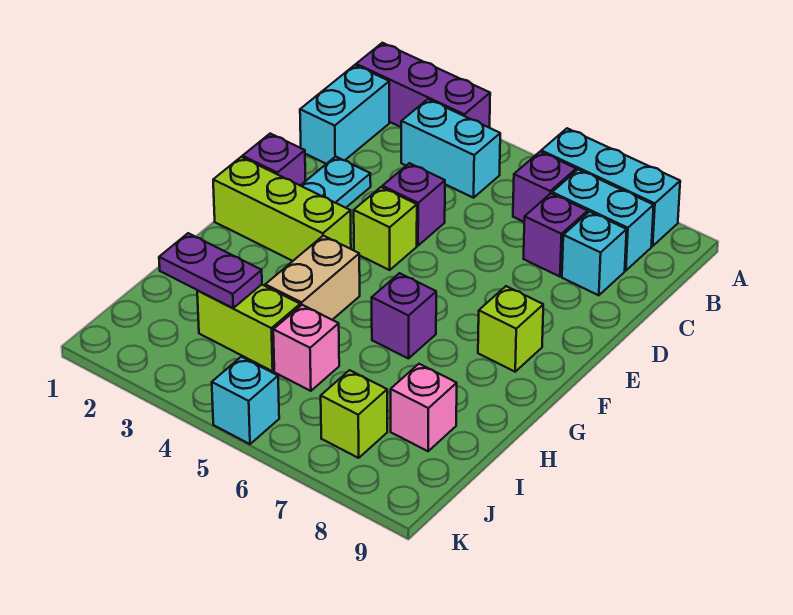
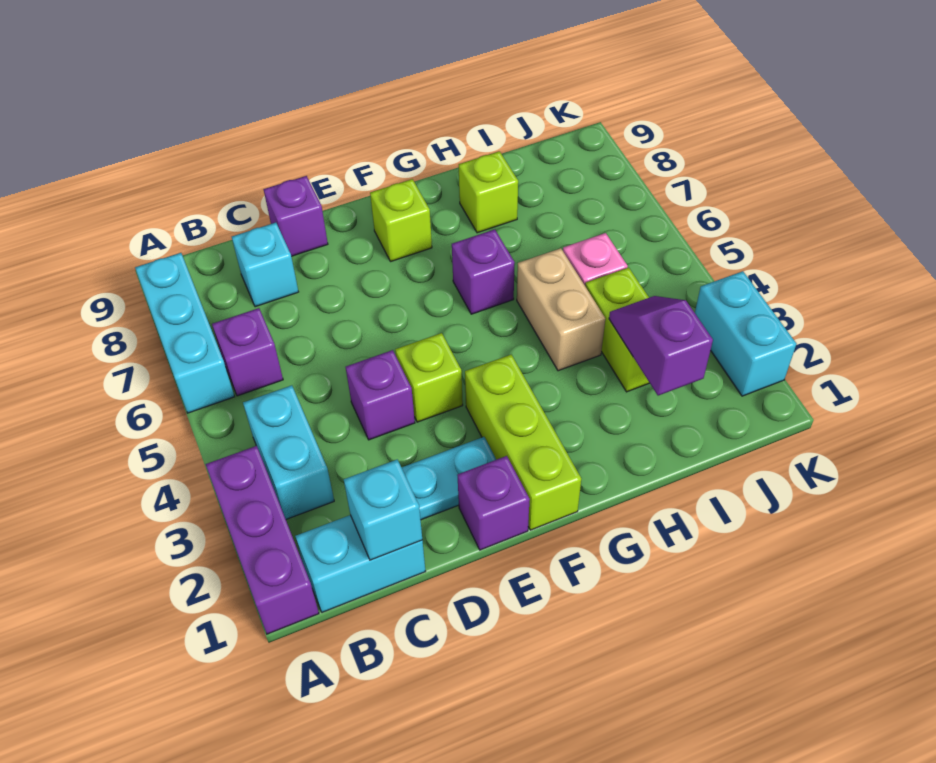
cyan 1x2 brick [552,170,654,271] -> cyan 1x2 brick moved to [695,271,797,396]
purple 1x1 brick [524,194,588,277] -> purple 1x1 brick moved to [263,176,328,256]
tan 1x2 brick [265,236,360,320] -> tan 1x2 brick turned to [517,248,605,371]
purple 1x2 plate [159,233,262,308] -> purple 1x2 slope [609,296,713,396]
pink 1x1 brick [391,364,457,451] -> none
lime 1x1 brick [321,370,387,458] -> lime 1x1 brick moved to [459,151,518,233]
cyan 1x1 brick [212,357,279,444] -> cyan 1x1 brick moved to [344,460,422,560]

